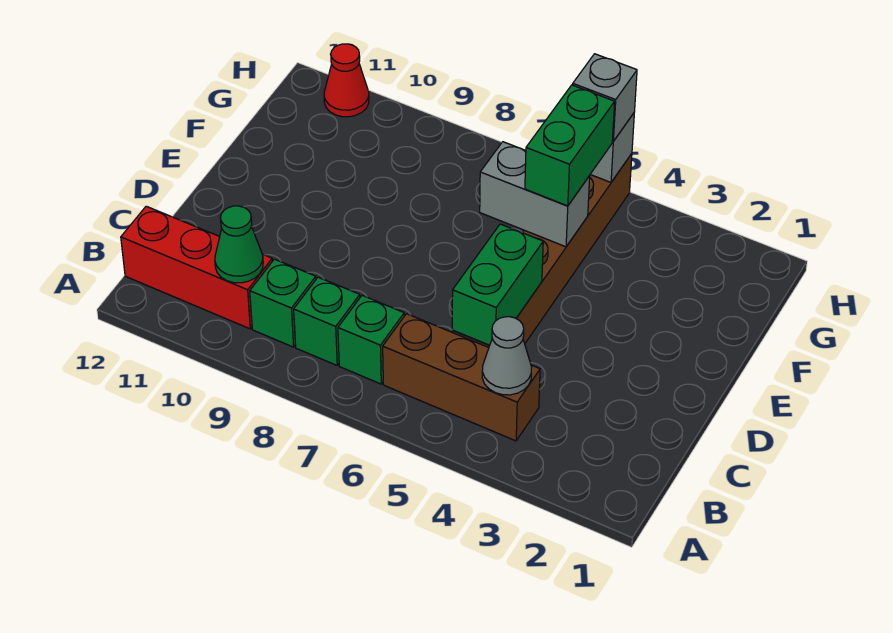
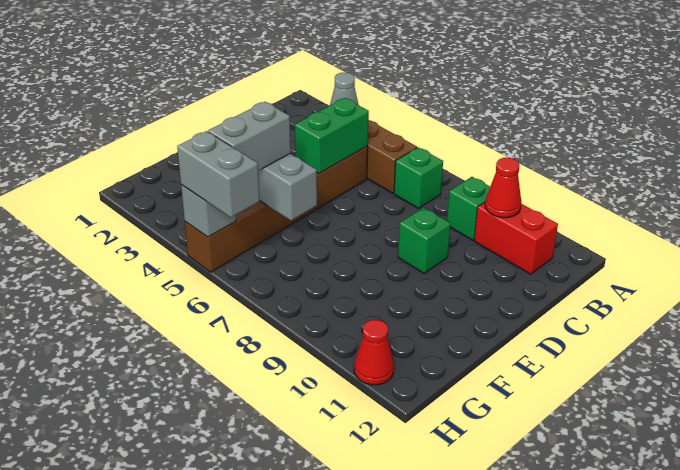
green 1x1 brick [294,277,360,365] -> green 1x1 brick moved to [398,207,451,273]
red 1x3 brick [121,206,272,329] -> red 1x2 brick [474,202,558,274]
green 1x1 cone [215,206,263,283] -> red 1x1 cone [485,158,521,218]
green 1x2 brick [525,85,615,206] -> grey 1x2 brick [208,102,291,171]
grey 1x1 brick [573,54,637,141] -> grey 1x2 brick [177,131,260,218]

